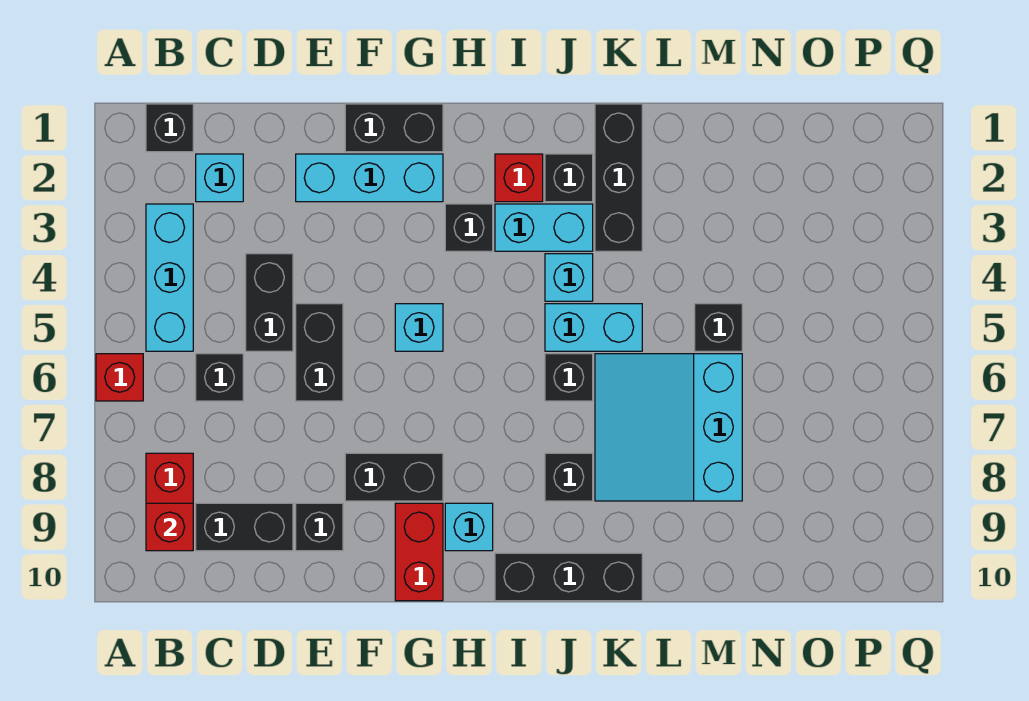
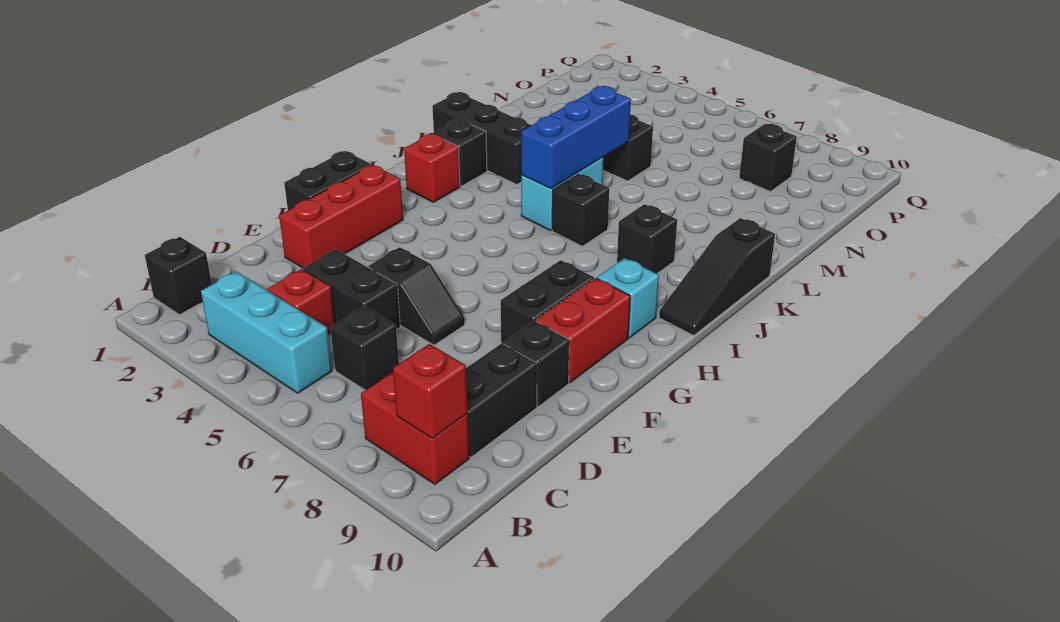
red 1x1 brick [96,354,143,401] -> red 1x1 brick moved to [268,269,335,334]
cyan 1x1 brick [196,154,243,202] -> none
cyan 1x3 brick [296,154,443,202] -> red 1x3 brick [279,165,403,268]
black 1x2 brick [296,304,343,401] -> black 1x2 slope [368,247,465,345]
cyan 1x1 brick [395,304,443,351] -> none
red 1x2 brick [395,503,443,601] -> red 1x2 brick turned to [536,278,630,383]
black 1x1 brick [445,204,493,251] -> black 1x1 brick moved to [739,124,797,192]
cyan 1x2 brick [495,204,593,251] -> none
black 1x3 brick [495,553,642,601] -> black 1x3 slope [659,218,775,336]
cyan 1x1 brick [545,254,593,301] -> none
none -> blue 1x3 brick [521,86,631,189]
cyan 3x3 slope [595,354,742,501] -> none

